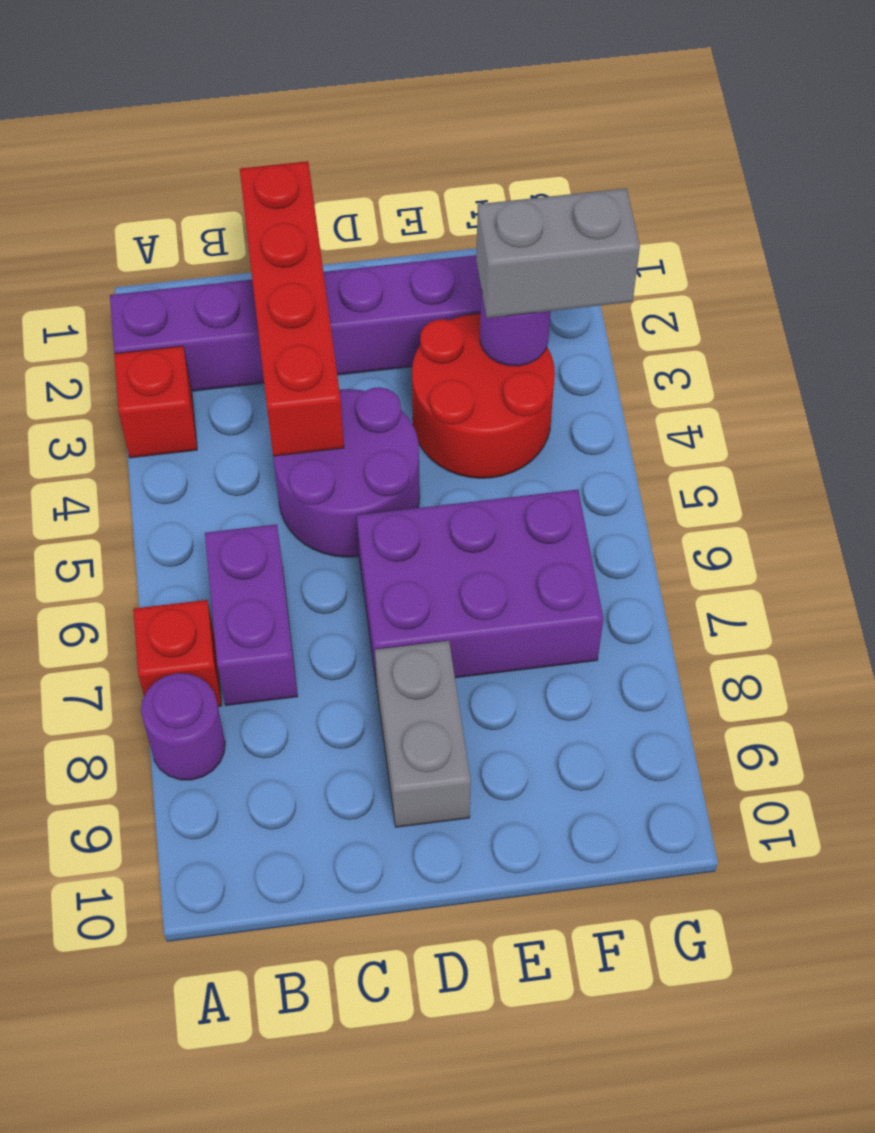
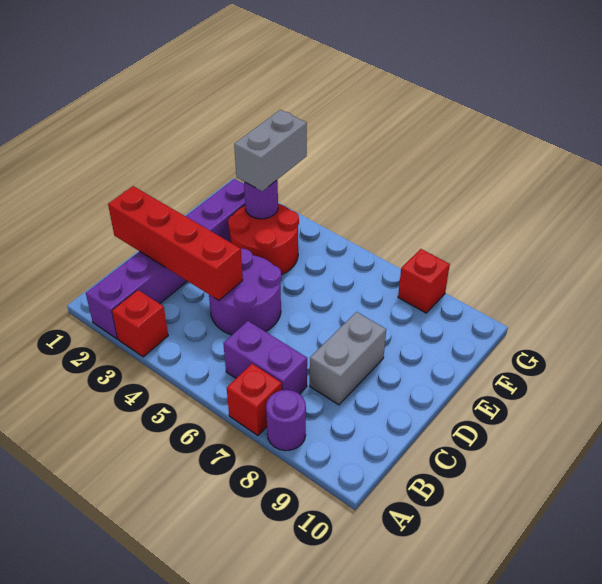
purple 2x3 brick [357,490,603,686] -> none
grey 1x2 brick [375,641,471,827] -> grey 1x2 brick turned to [310,312,386,405]
none -> red 1x1 brick [398,249,450,313]

